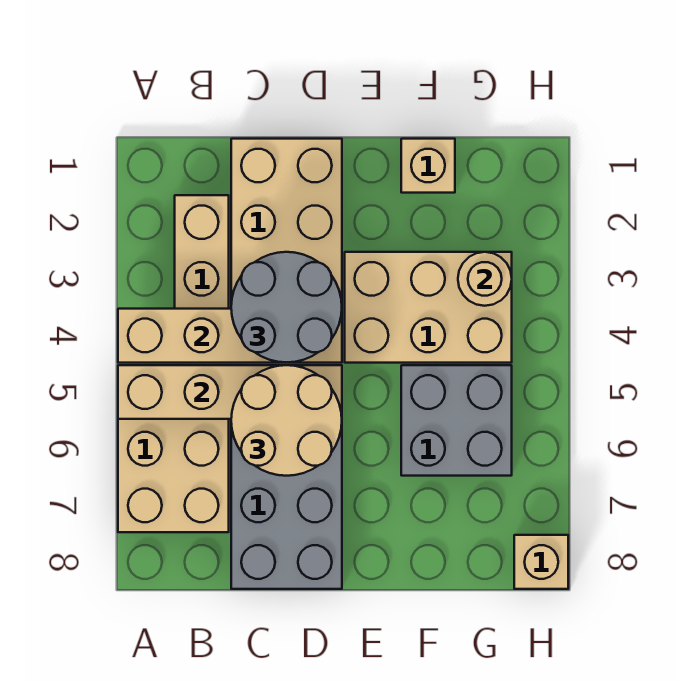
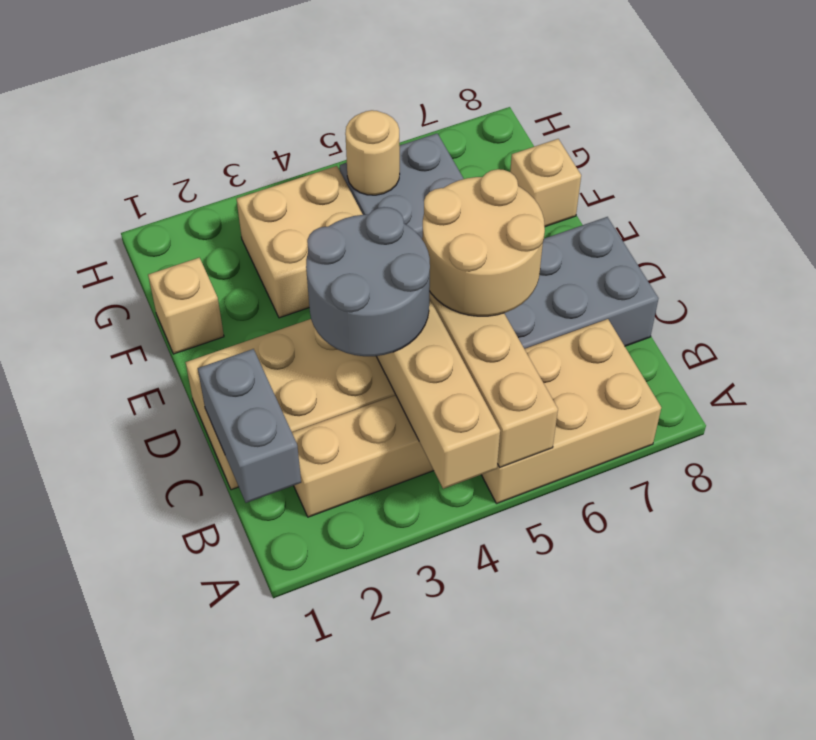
none -> grey 1x2 brick [198,349,301,503]
tan 2x3 brick [345,252,512,363] -> tan 2x2 brick [236,166,363,318]
tan 1x1 round brick [458,252,512,306] -> tan 1x1 round brick moved to [345,110,400,195]
tan 1x1 brick [514,535,568,589] -> tan 1x1 brick moved to [510,139,581,227]

